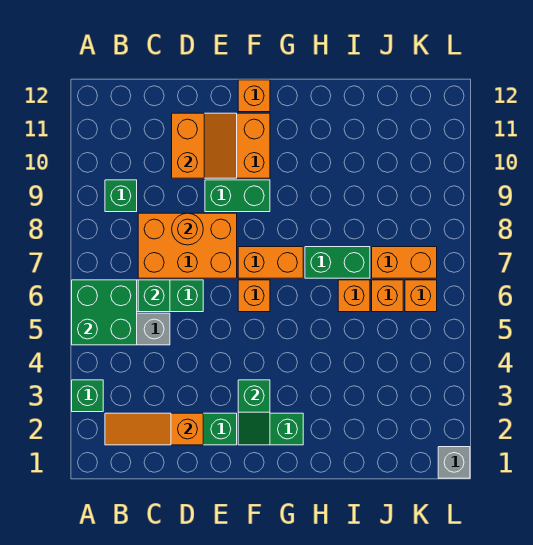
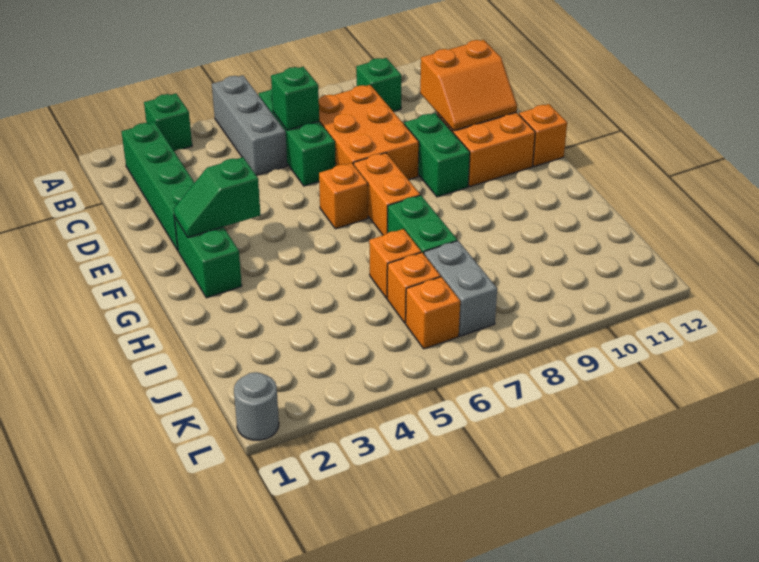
green 2x2 brick [72,280,137,345] -> none
orange 1x3 slope [105,413,203,445] -> none
orange 1x1 round brick [172,213,203,245] -> none
orange 1x2 brick [372,247,437,278] -> grey 1x2 brick [424,241,497,336]
grey 1x1 brick [438,447,470,478] -> grey 1x1 round brick [234,372,279,440]

